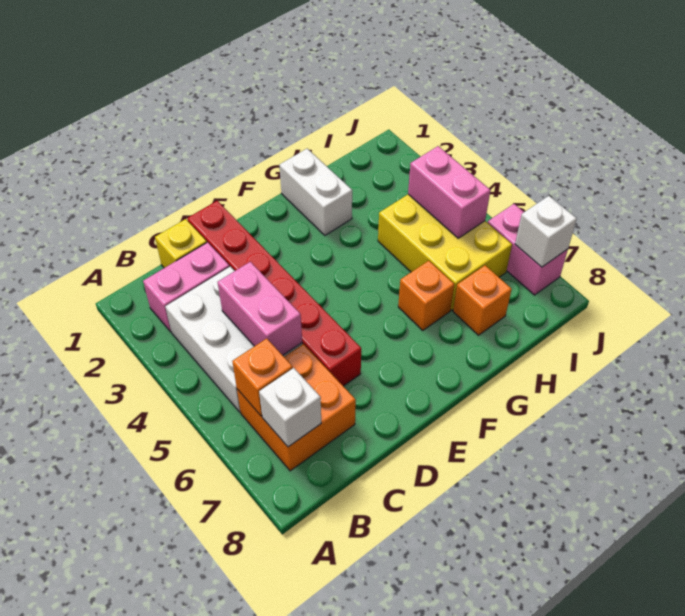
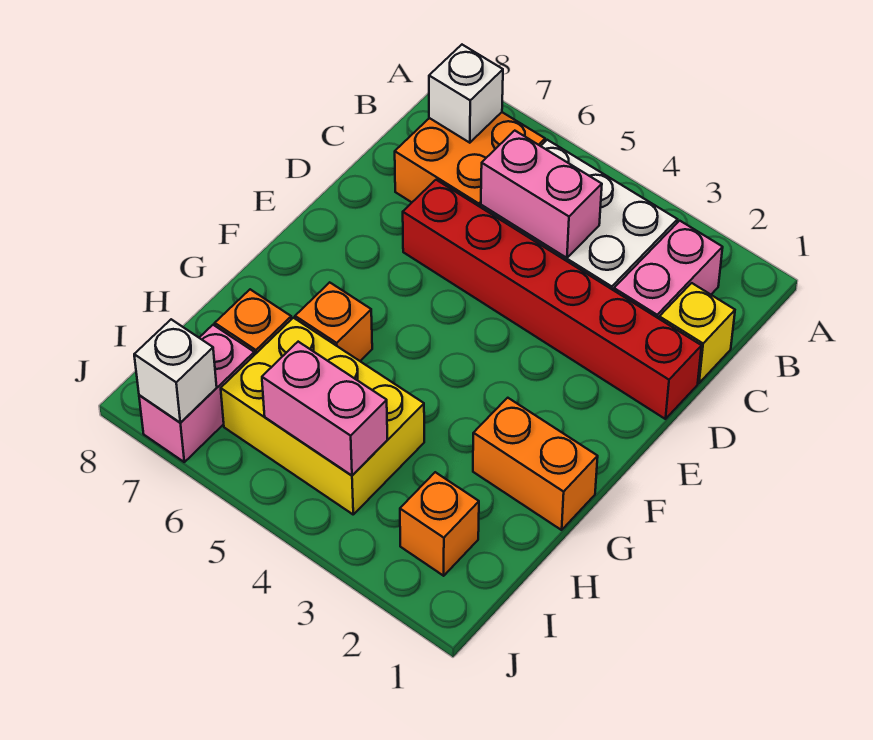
orange 1x1 brick [232,339,293,416] -> orange 1x1 brick moved to [400,472,479,576]
white 1x2 brick [279,149,352,235] -> orange 1x2 brick [473,398,598,530]
pink 1x2 brick [488,204,568,295] -> pink 1x2 brick turned to [139,325,254,462]

